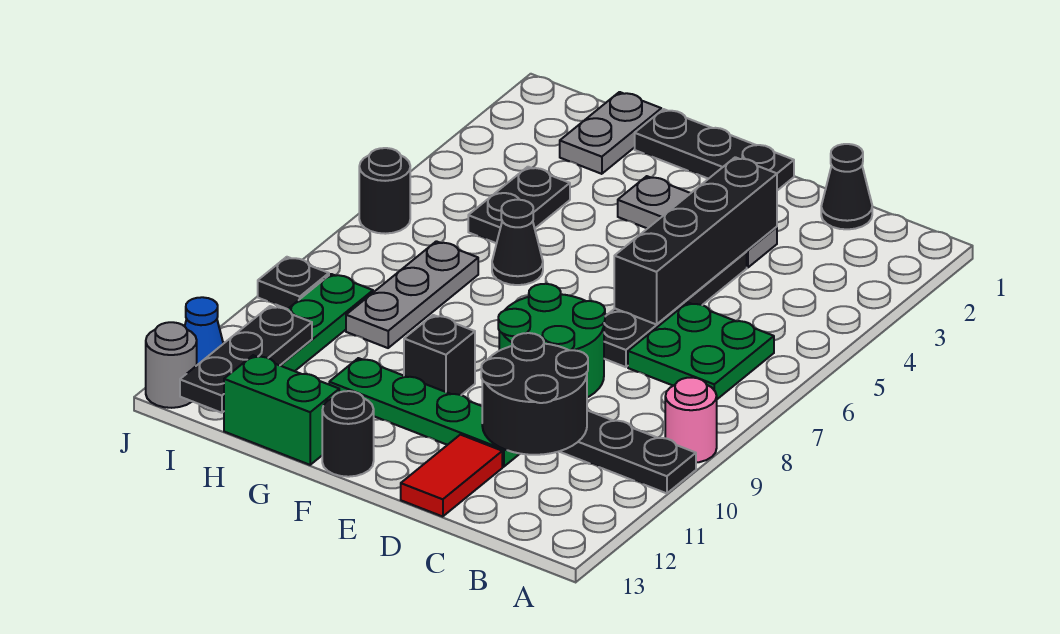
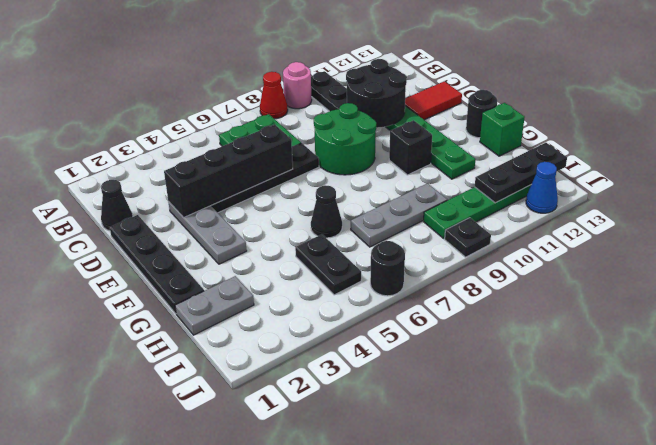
none -> red 1x1 cone [260,72,288,119]
black 1x3 plate [635,109,794,190] -> black 1x4 plate [110,215,204,313]
green 1x2 brick [224,355,339,465] -> green 1x1 brick [480,103,525,156]
black 1x2 plate [468,167,570,243] -> black 1x2 plate turned to [295,234,361,295]
grey 1x1 round brick [146,322,197,408] -> none

